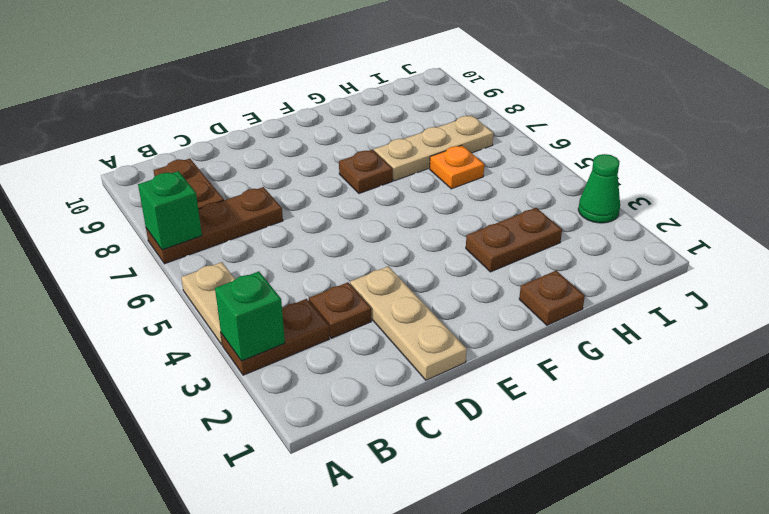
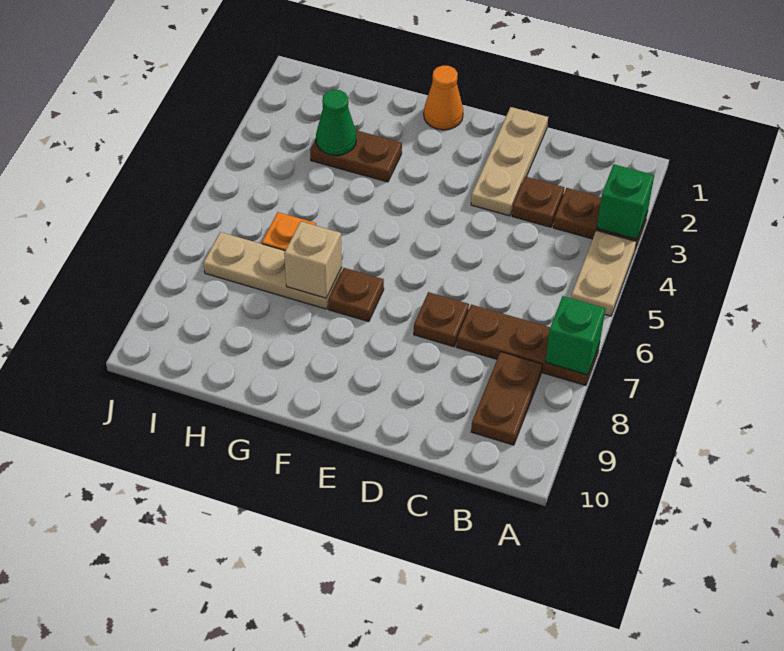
none -> orange 1x1 cone [424,65,463,130]
brown 1x1 plate [519,271,585,325] -> brown 1x1 plate moved to [414,292,469,347]
none -> tan 1x1 brick [284,221,342,298]
green 1x1 cone [578,154,620,223] -> green 1x1 cone moved to [316,90,356,155]

